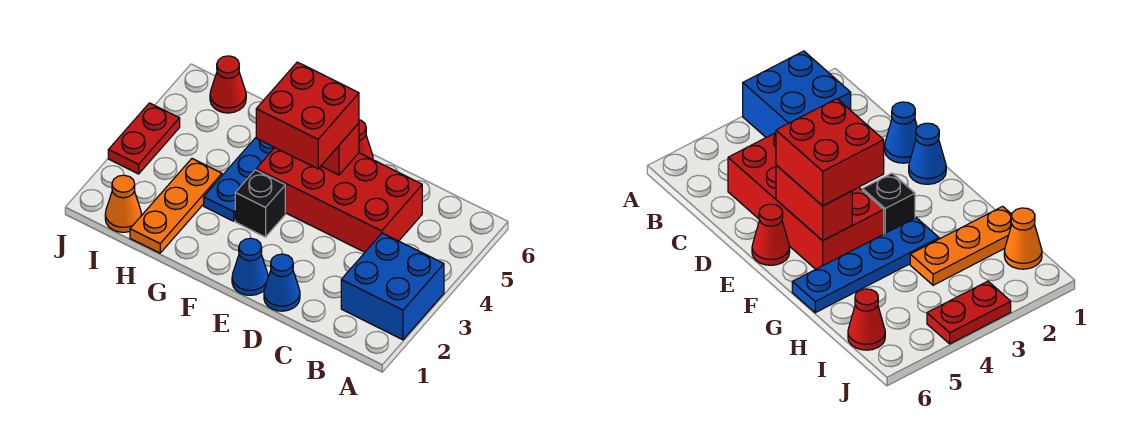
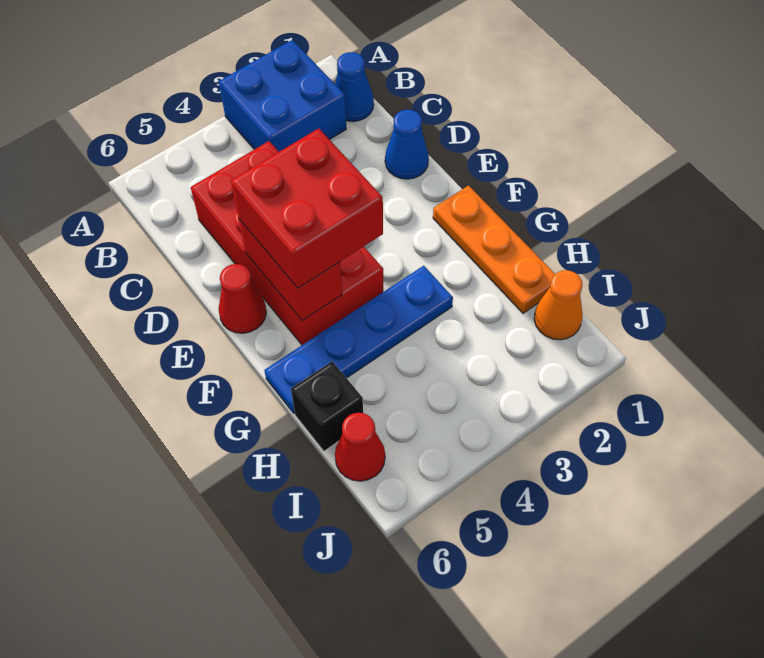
blue 1x1 cone [232,238,268,295] -> blue 1x1 cone moved to [335,52,374,122]
black 1x1 brick [235,170,285,237] -> black 1x1 brick moved to [291,361,363,451]
orange 1x3 plate [130,159,222,253] -> orange 1x3 plate turned to [433,186,555,313]
red 1x2 plate [108,103,180,174] -> none

